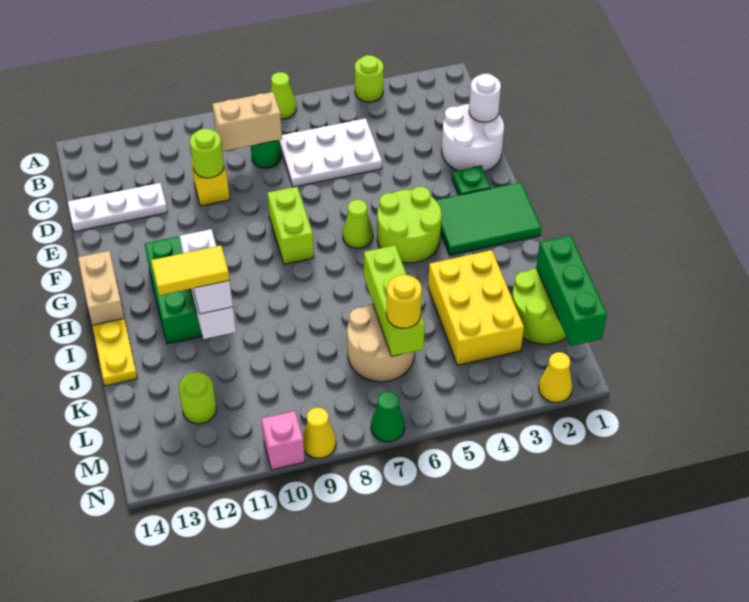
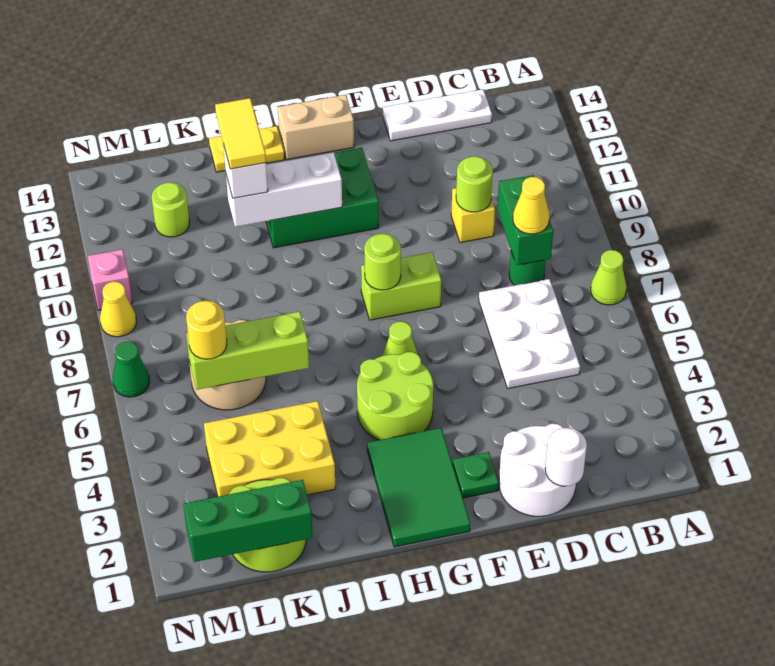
lime 1x1 round brick [355,55,384,102] -> lime 1x1 round brick moved to [364,234,401,290]
tan 1x2 brick [213,92,282,151] -> green 1x2 brick [497,175,553,265]
white 1x3 plate [68,183,167,232] -> white 1x3 plate turned to [383,89,492,141]
yellow 1x1 cone [539,352,572,402] -> yellow 1x1 cone moved to [513,177,550,234]

